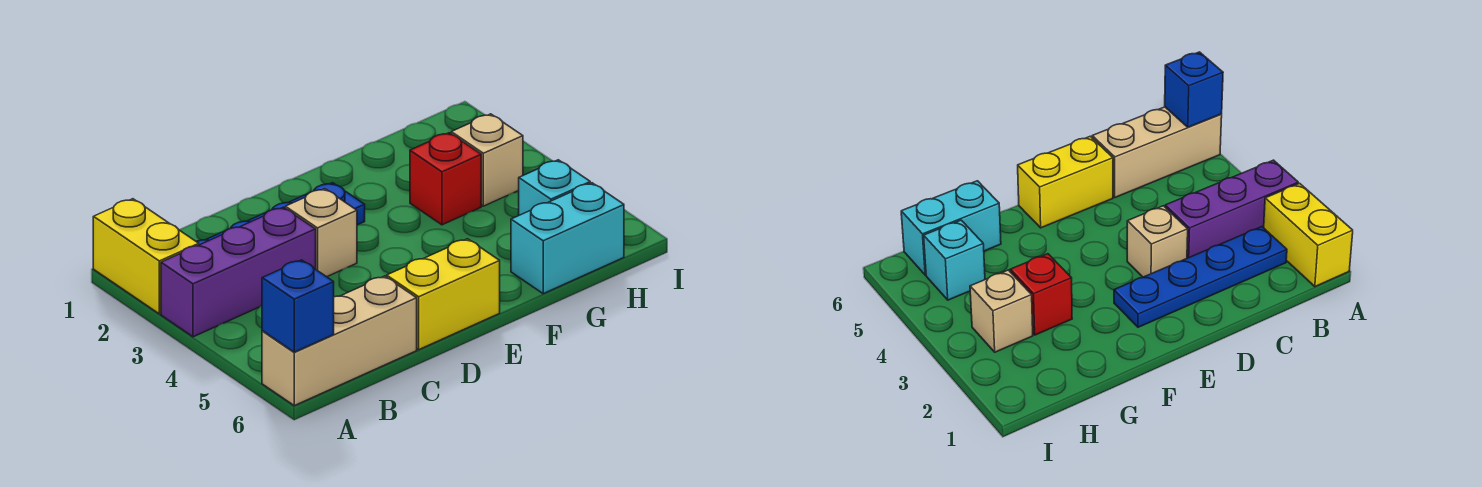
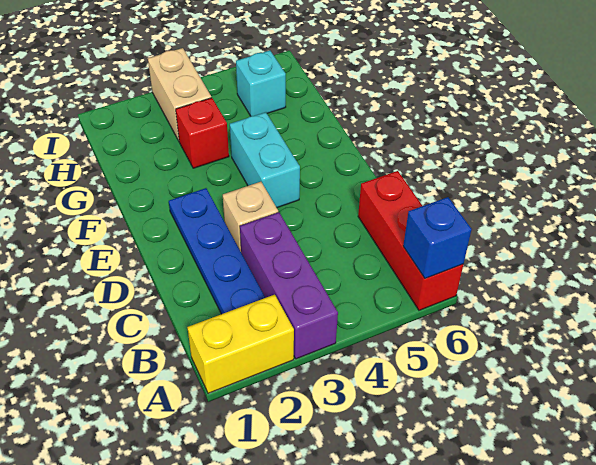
tan 1x3 brick [262,276,417,406] -> red 1x3 brick [358,171,463,310]
yellow 1x2 brick [387,239,500,350] -> none
cyan 1x2 brick [511,183,624,294] -> cyan 1x2 brick moved to [230,112,300,208]
tan 1x1 brick [451,114,523,206] -> tan 1x2 brick [148,48,211,141]

